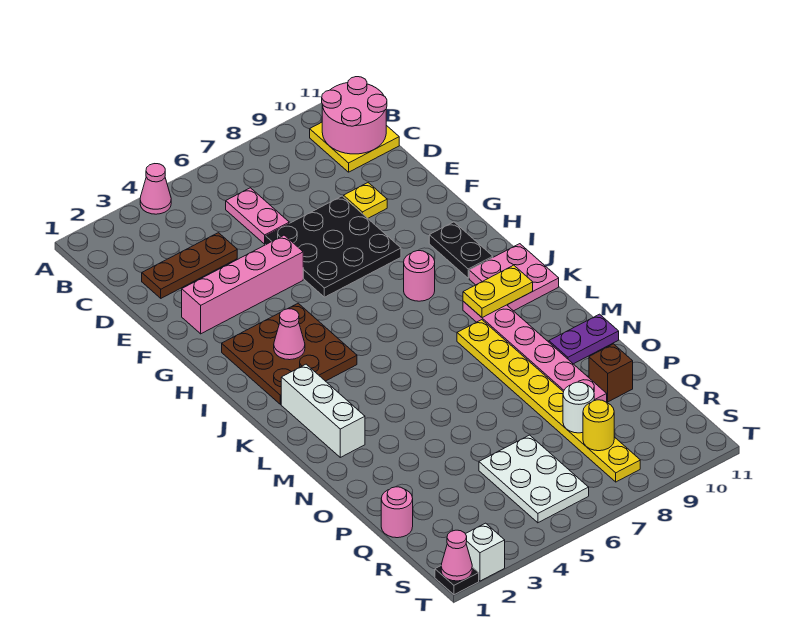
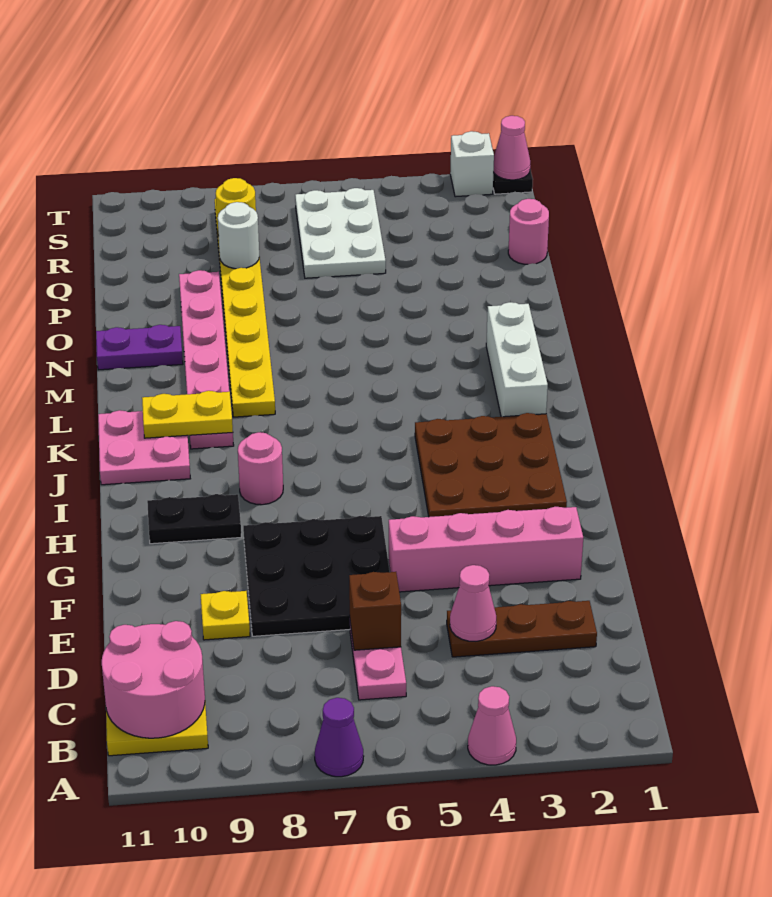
none -> purple 1x1 cone [315,698,364,777]
black 1x2 plate [429,222,493,278] -> black 1x2 plate turned to [147,494,241,544]
pink 1x1 cone [274,309,305,360] -> pink 1x1 cone moved to [450,565,496,641]
brown 1x1 brick [589,344,633,402] -> brown 1x1 brick moved to [349,572,401,650]

